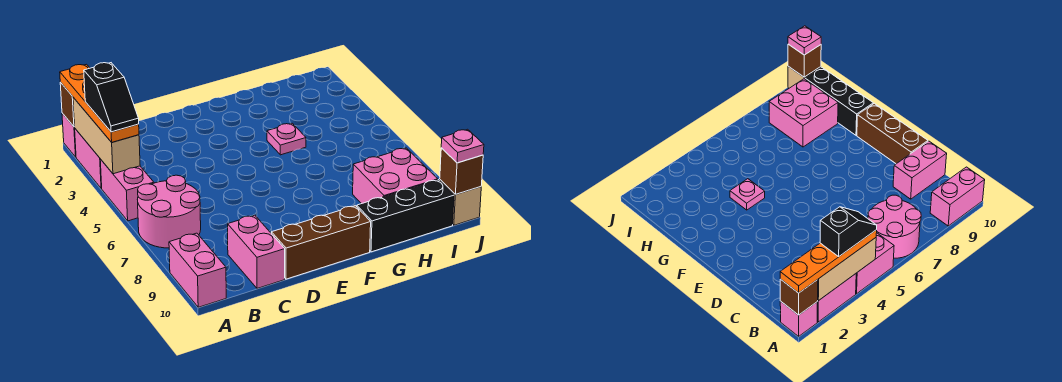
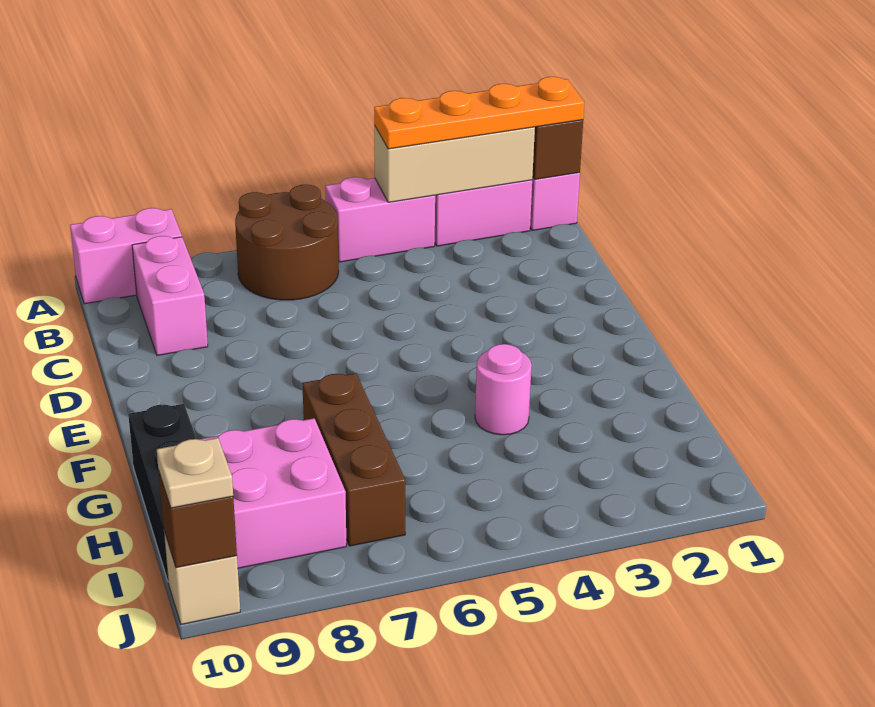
black 1x2 slope [84,63,139,132] -> none
pink 2x2 round brick [137,175,201,248] -> brown 2x2 round brick [235,185,339,300]
pink 1x2 brick [228,215,285,288] -> pink 1x2 brick turned to [132,236,208,355]
brown 1x3 brick [271,206,371,279] -> brown 1x3 brick moved to [302,373,405,546]
pink 1x1 plate [267,123,306,155] -> pink 1x1 round brick [475,344,532,435]
pink 1x1 plate [441,129,484,163] -> tan 1x1 plate [157,438,233,508]

